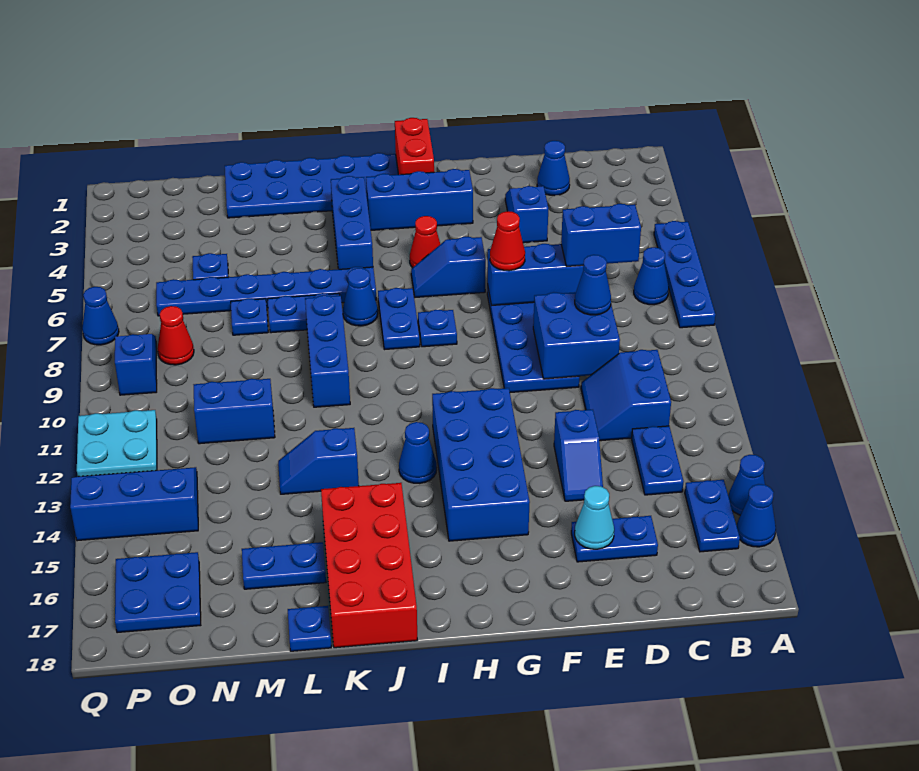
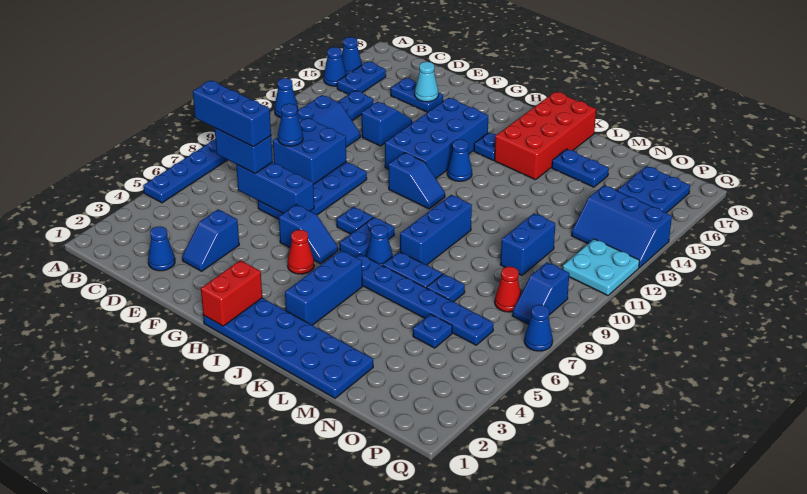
blue 1x1 cone [634,247,669,305] -> blue 1x1 cone moved to [274,78,298,118]
red 1x1 cone [490,211,525,271] -> none
blue 1x3 brick [366,169,473,230] -> blue 1x3 brick moved to [193,80,271,147]
blue 1x2 slope [278,428,359,494] -> blue 1x2 slope moved to [389,153,445,209]
blue 1x1 plate [288,606,332,651] -> blue 1x1 plate moved to [474,133,496,160]
blue 1x2 brick [194,379,275,444] -> blue 1x2 brick turned to [500,213,555,275]

